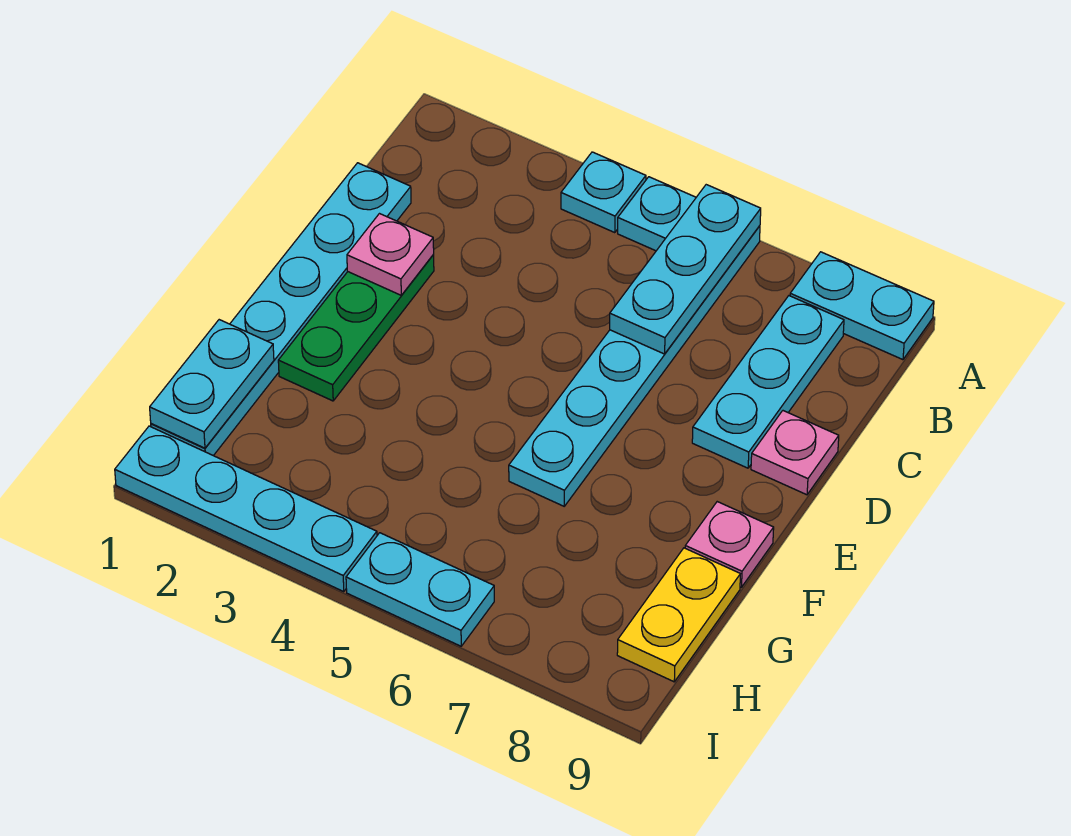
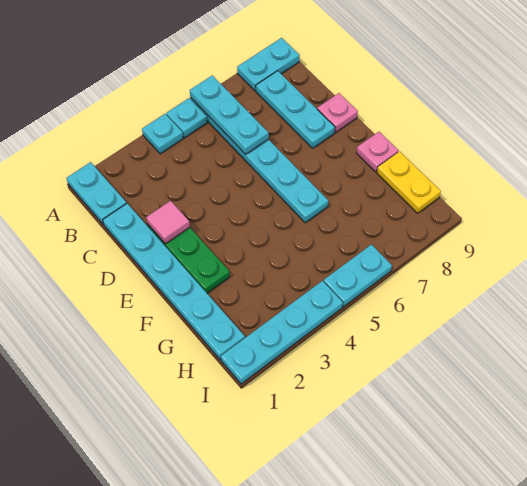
pink 1x1 plate [347,214,434,295] -> pink 1x1 tile [146,201,190,244]
cyan 1x2 plate [150,320,274,448] -> cyan 1x2 plate moved to [67,162,127,225]

